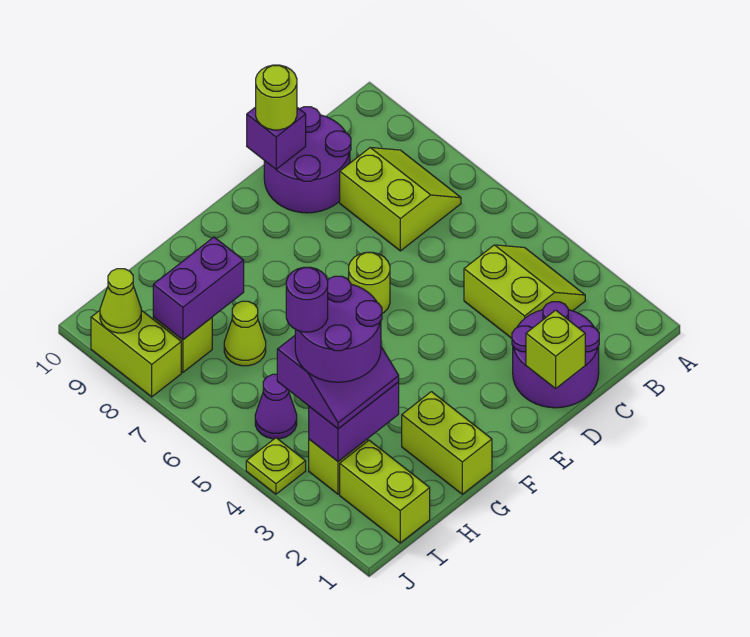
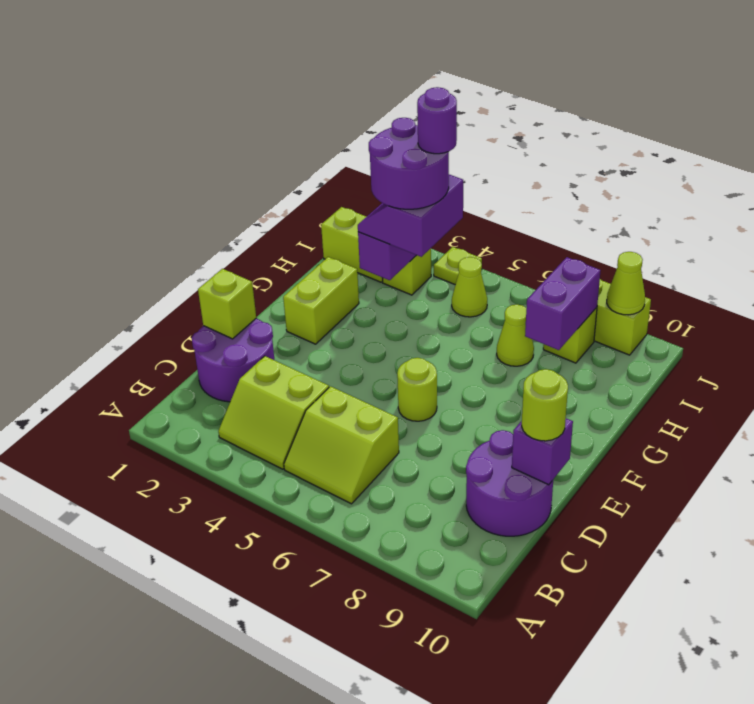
lime 2x2 slope [340,148,461,251] -> lime 2x2 slope moved to [284,386,399,504]
lime 1x2 brick [402,392,492,494] -> lime 1x2 brick turned to [283,257,359,344]
purple 1x1 cone [255,374,297,439] -> lime 1x1 cone [452,257,487,317]

